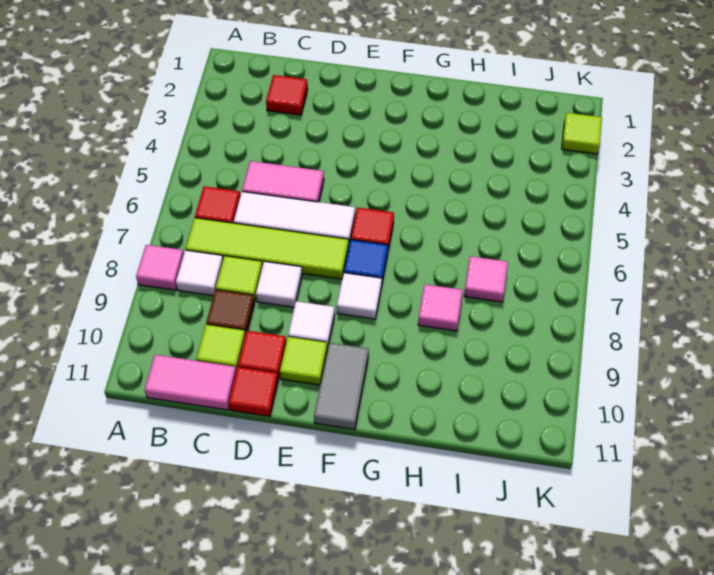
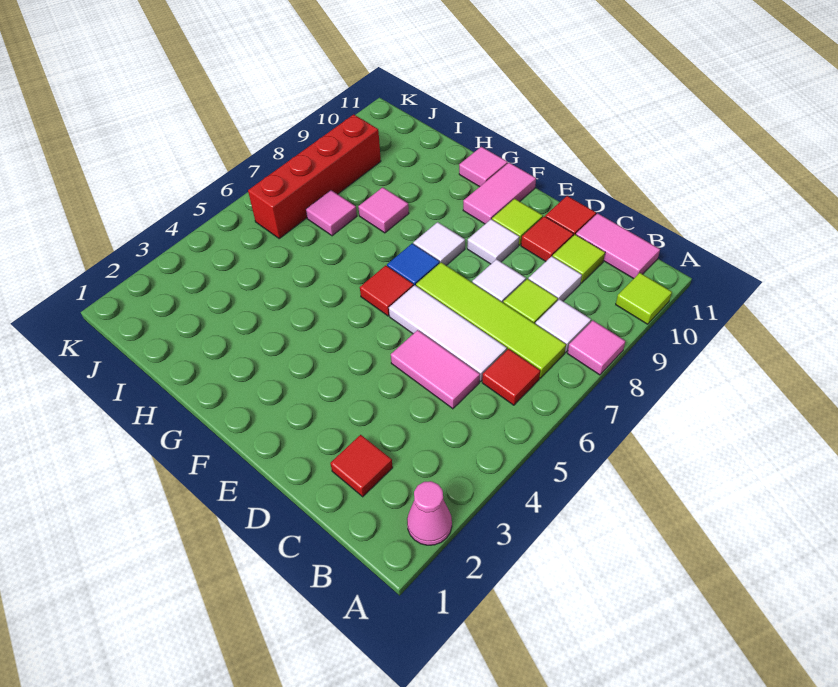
none -> pink 1x1 cone [407,481,452,545]
brown 1x1 tile [206,290,254,334] -> white 1x1 tile [528,256,582,301]
grey 1x2 tile [314,343,369,429] -> pink 1x2 tile [463,163,536,224]
none -> pink 1x1 tile [459,147,508,187]
none -> red 1x4 brick [248,114,381,239]
lime 1x1 tile [562,113,602,154] -> lime 1x1 tile moved to [616,273,672,324]

